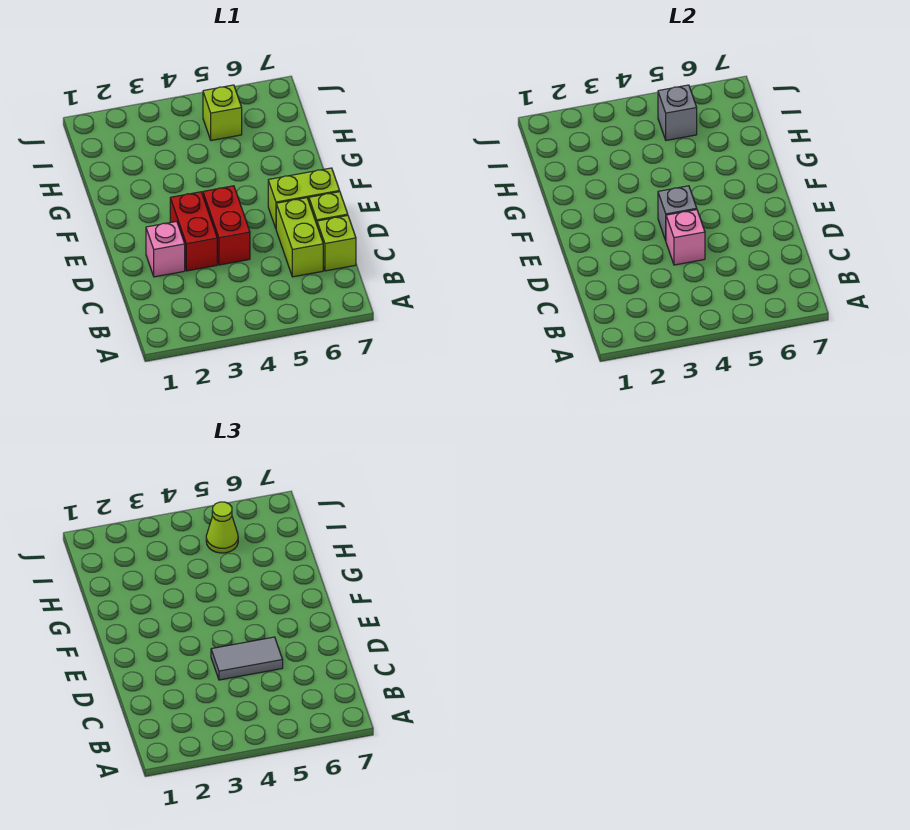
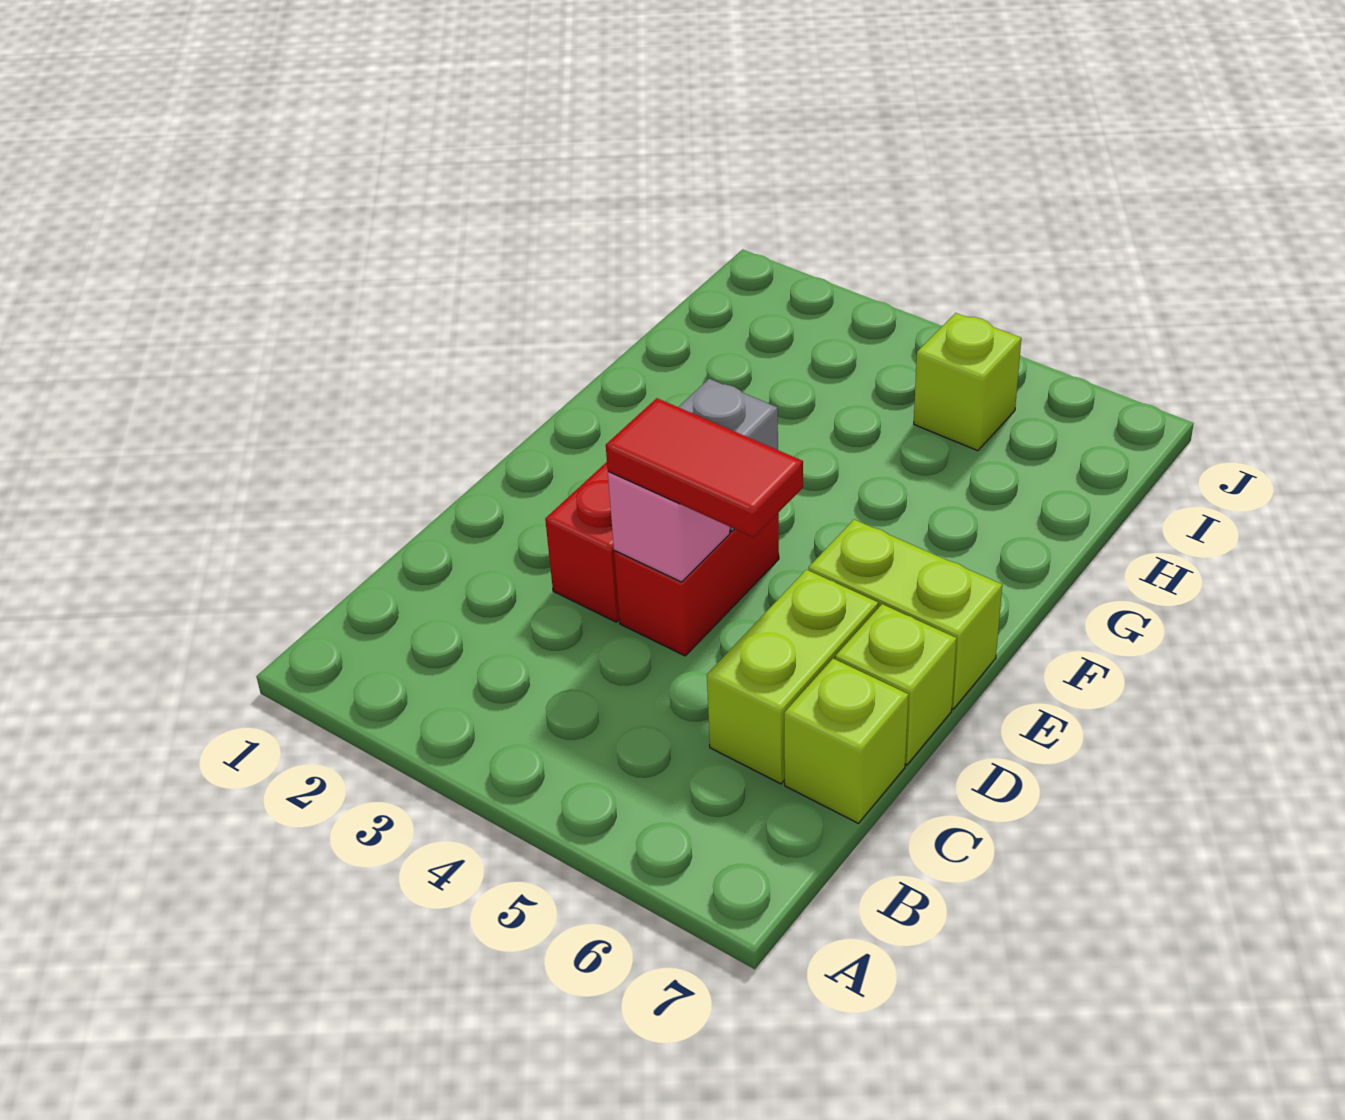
pink 1x1 brick [146,221,185,277] -> none
grey 1x2 tile [211,637,283,680] -> red 1x2 tile [606,398,803,537]
grey 1x1 brick [658,85,697,140] -> none
lime 1x1 cone [206,502,238,553] -> none

